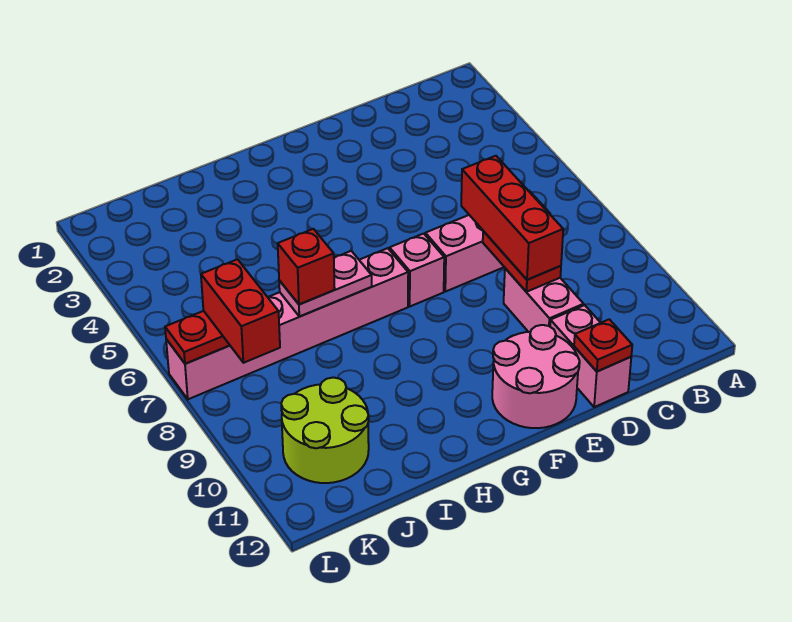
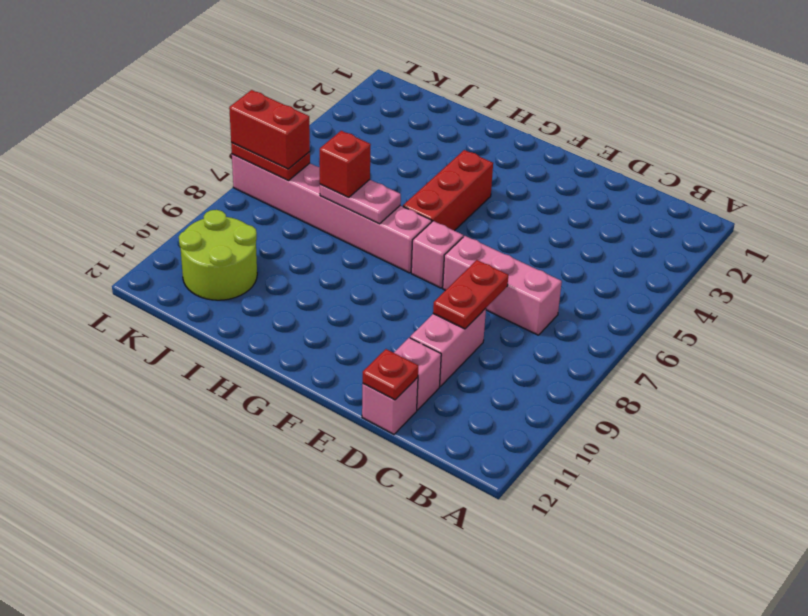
red 1x3 brick [461,156,563,280] -> red 1x3 brick moved to [403,150,493,231]
pink 2x2 round brick [492,325,580,428] -> none
red 1x2 brick [201,259,280,363] -> red 1x2 brick turned to [229,90,310,169]

